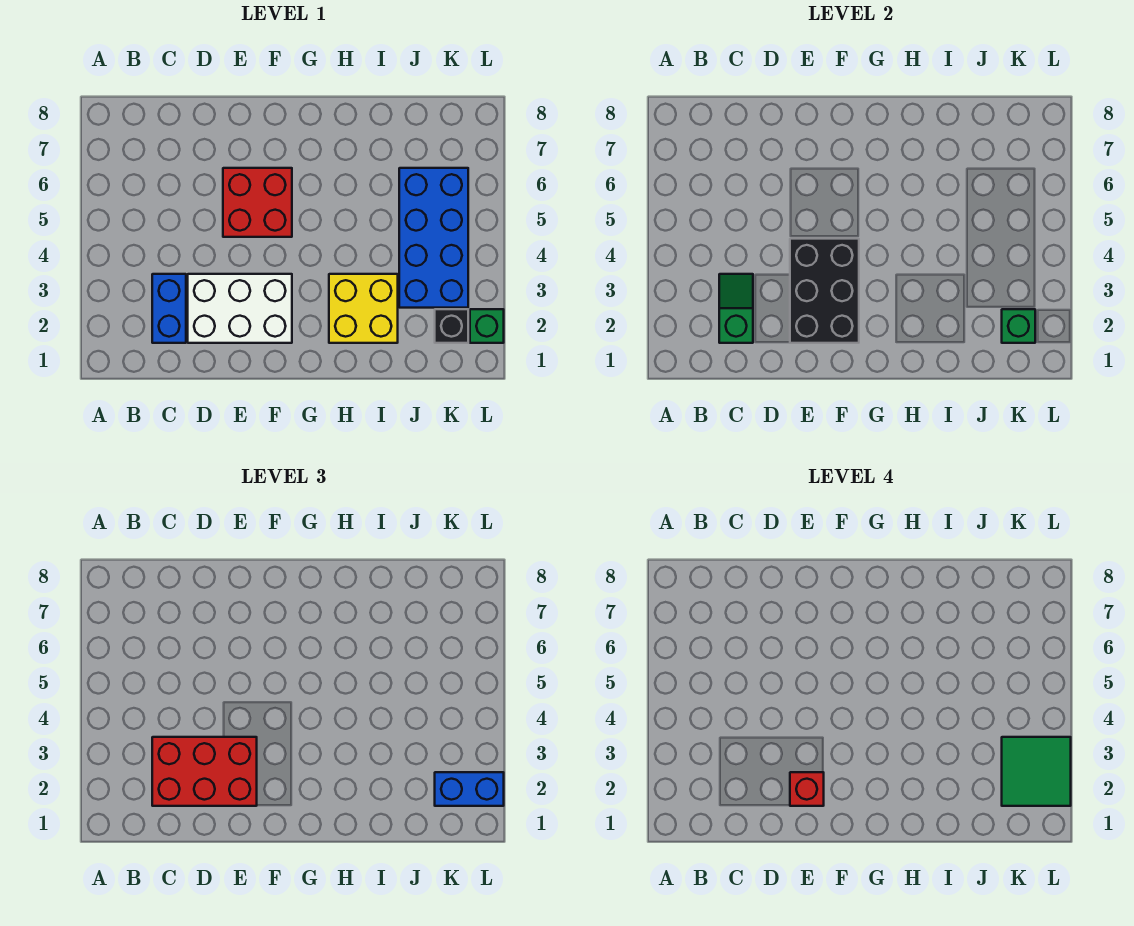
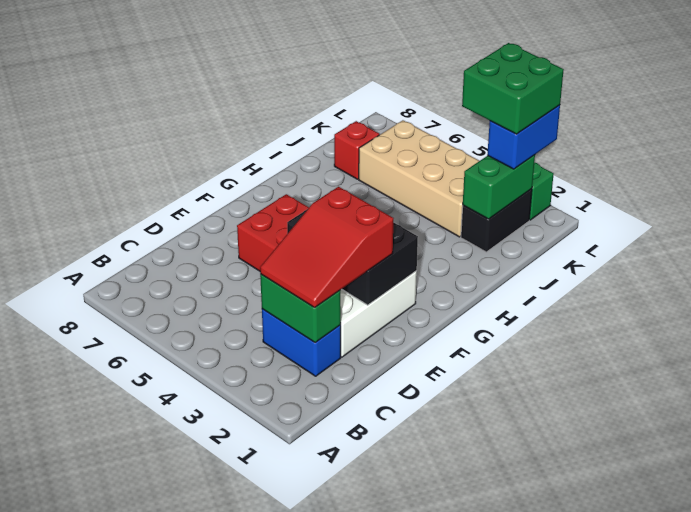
green 1x2 slope [719,274,753,343] -> green 1x2 brick [260,274,341,343]
red 2x3 brick [152,737,257,806] -> red 2x3 slope [260,187,394,308]
red 1x1 brick [790,772,824,806] -> red 1x1 brick moved to [334,121,379,179]
yellow 2x2 brick [329,274,398,343] -> none
blue 2x4 brick [399,168,468,308] -> tan 2x4 brick [359,120,479,237]
black 1x1 brick [435,309,468,343] -> black 1x2 brick [461,189,532,252]
green 1x1 brick [1002,309,1035,343] -> green 1x2 brick [463,155,535,219]
green 2x2 tile [1002,737,1071,806] -> green 2x2 brick [462,43,564,134]

